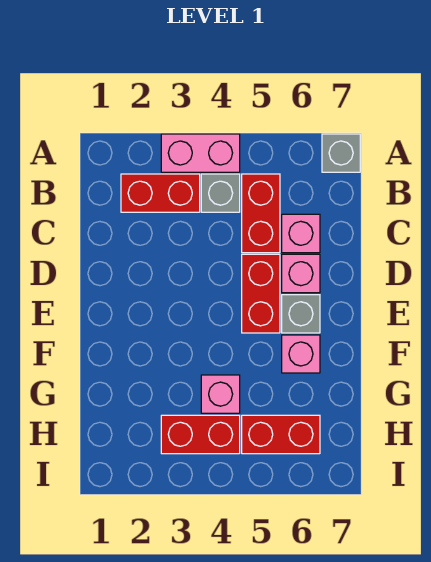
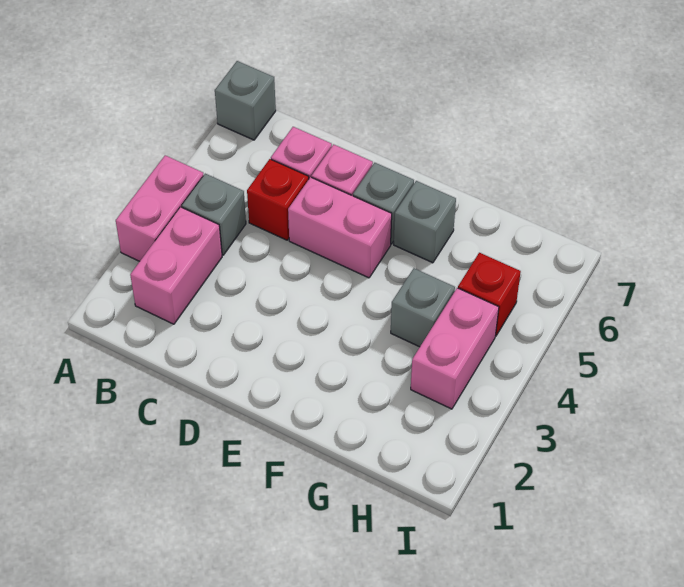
red 1x2 brick [121,174,200,212] -> pink 1x2 brick [130,207,222,324]
red 1x2 brick [242,174,280,253] -> red 1x1 brick [247,159,309,240]
red 1x2 brick [242,254,280,333] -> pink 1x2 brick [288,177,392,278]
pink 1x1 brick [282,335,320,373] -> grey 1x1 brick [394,181,456,263]
pink 1x1 brick [201,375,240,413] -> grey 1x1 brick [391,268,455,347]
red 1x2 brick [161,415,240,454] -> pink 1x2 brick [411,288,499,409]
red 1x2 brick [242,415,320,454] -> red 1x1 brick [458,253,521,336]

